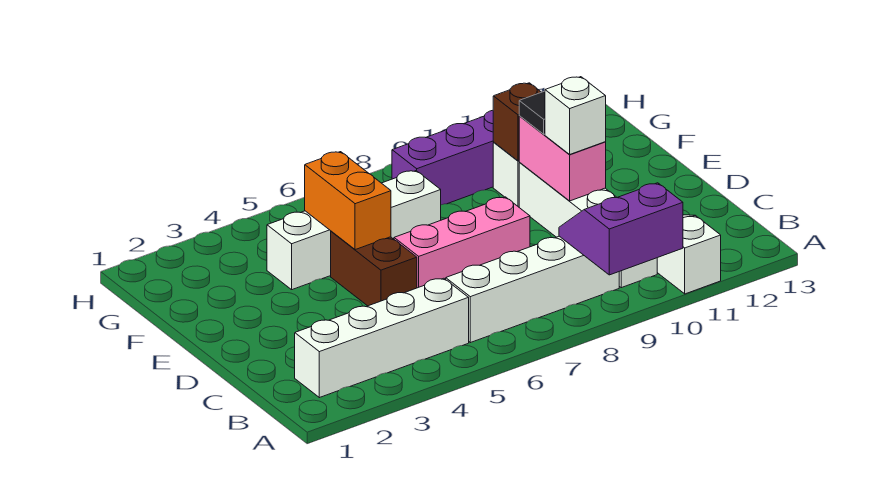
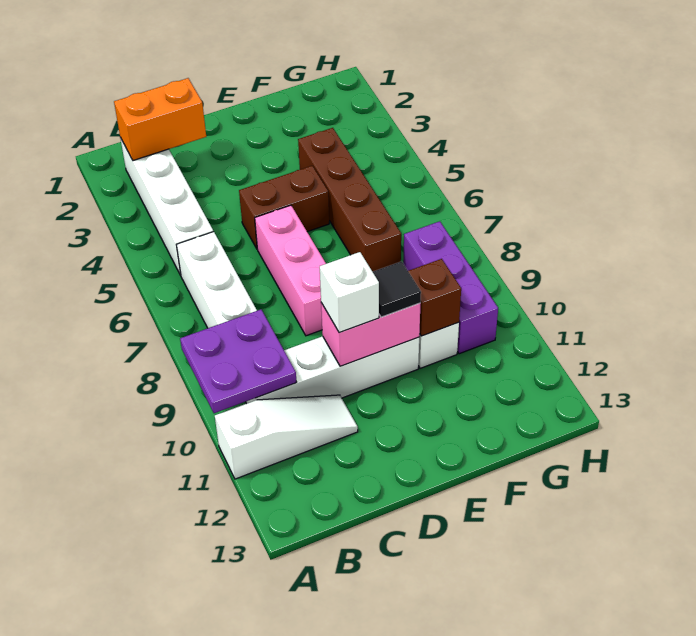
purple 2x2 slope [559,183,683,275] -> purple 2x2 plate [180,309,296,413]
orange 1x2 brick [305,152,391,250] -> orange 1x2 brick moved to [114,78,206,161]
white 1x4 brick [267,171,441,290] -> brown 1x4 brick [298,128,401,272]

